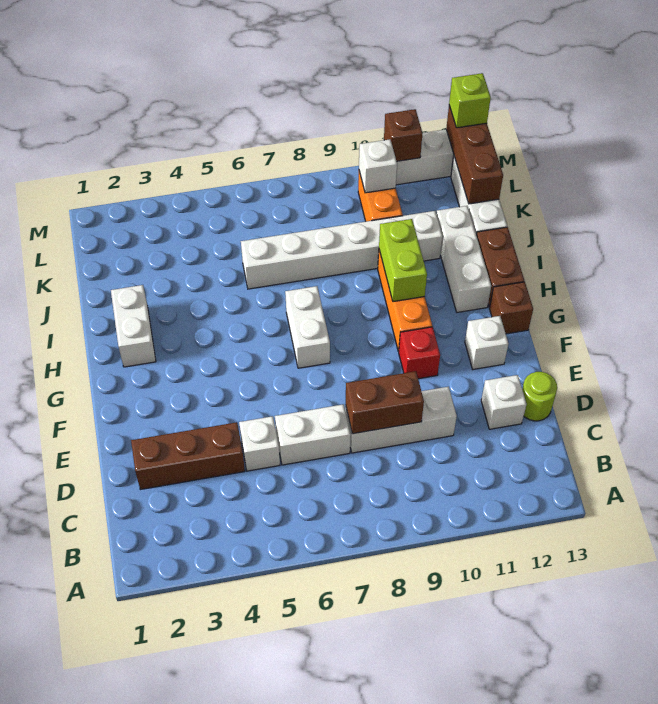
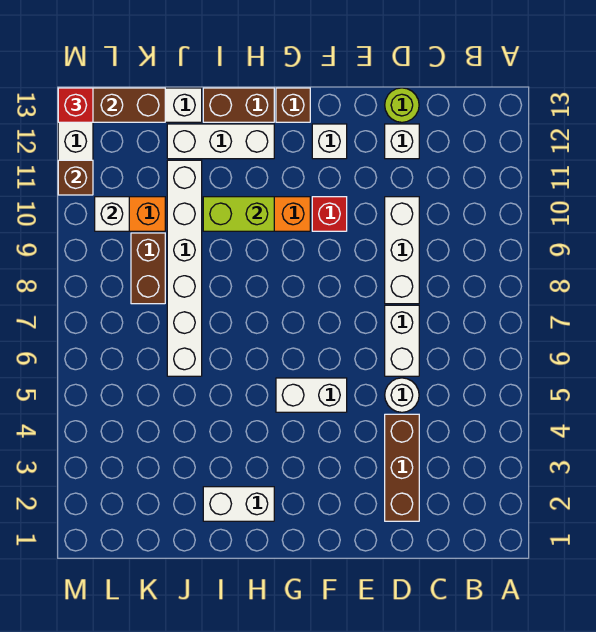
white 1x1 brick [239,416,280,471] -> white 1x1 round brick [385,378,419,412]
brown 1x2 brick [346,371,424,434] -> brown 1x2 brick moved to [131,233,165,304]
white 1x2 brick [285,286,330,368] -> white 1x2 brick moved to [276,378,347,412]
lime 1x1 brick [449,73,491,128] -> red 1x1 brick [58,88,93,122]

